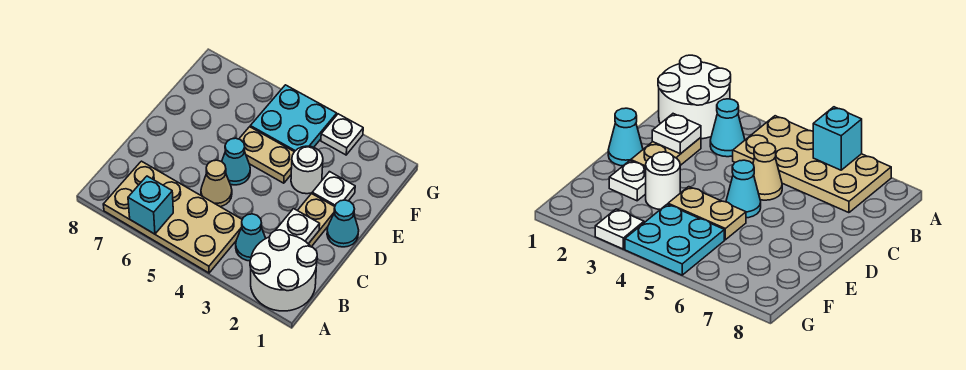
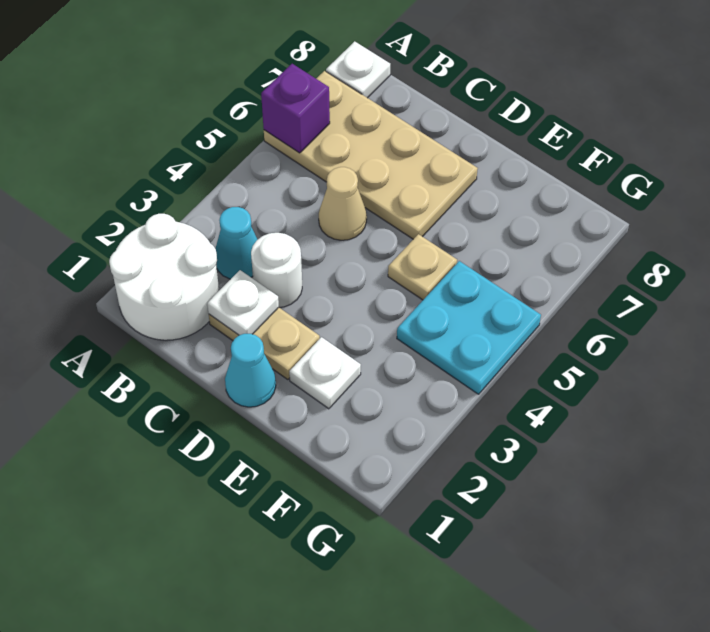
tan 2x4 plate [103,161,242,273] -> tan 2x4 plate turned to [264,71,478,239]
cyan 1x1 brick [128,176,173,234] -> purple 1x1 brick [261,64,330,153]
cyan 1x1 cone [222,138,250,185] -> none
white 1x1 round brick [291,146,323,194] -> white 1x1 round brick moved to [251,233,302,307]
tan 1x2 plate [239,127,294,183] -> tan 1x1 plate [388,234,457,300]
white 1x1 plate [321,114,363,155] -> white 1x1 plate moved to [326,41,390,98]

